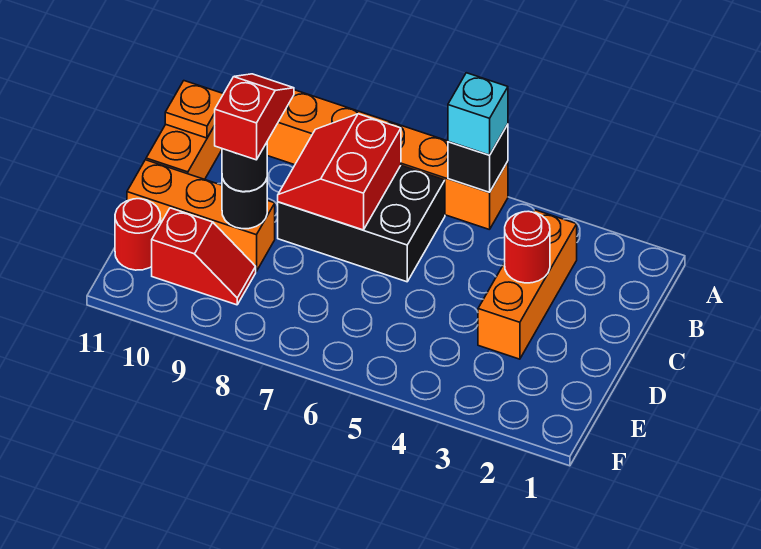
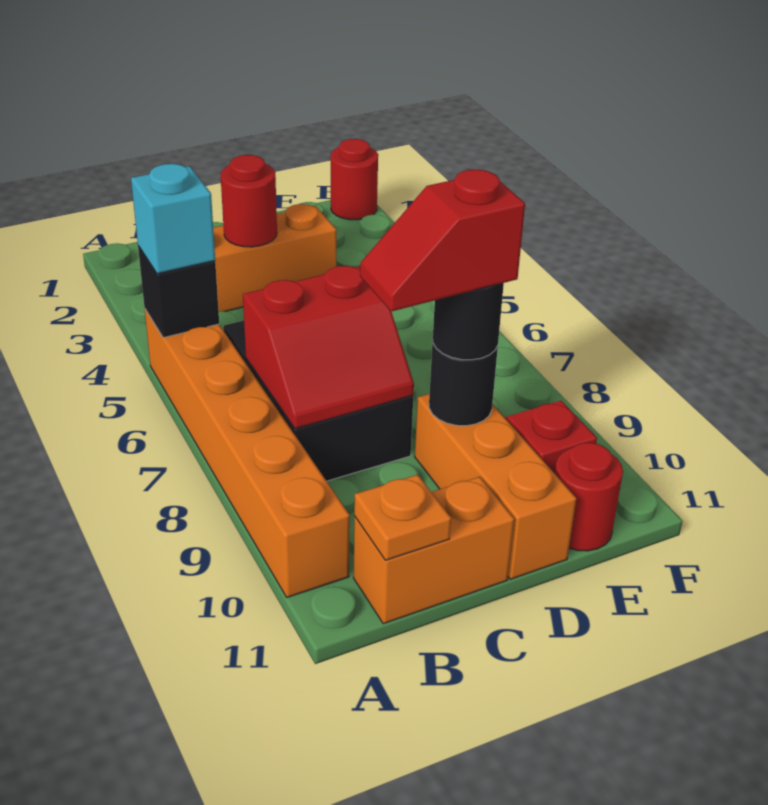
none -> red 1x1 round brick [331,139,378,220]

